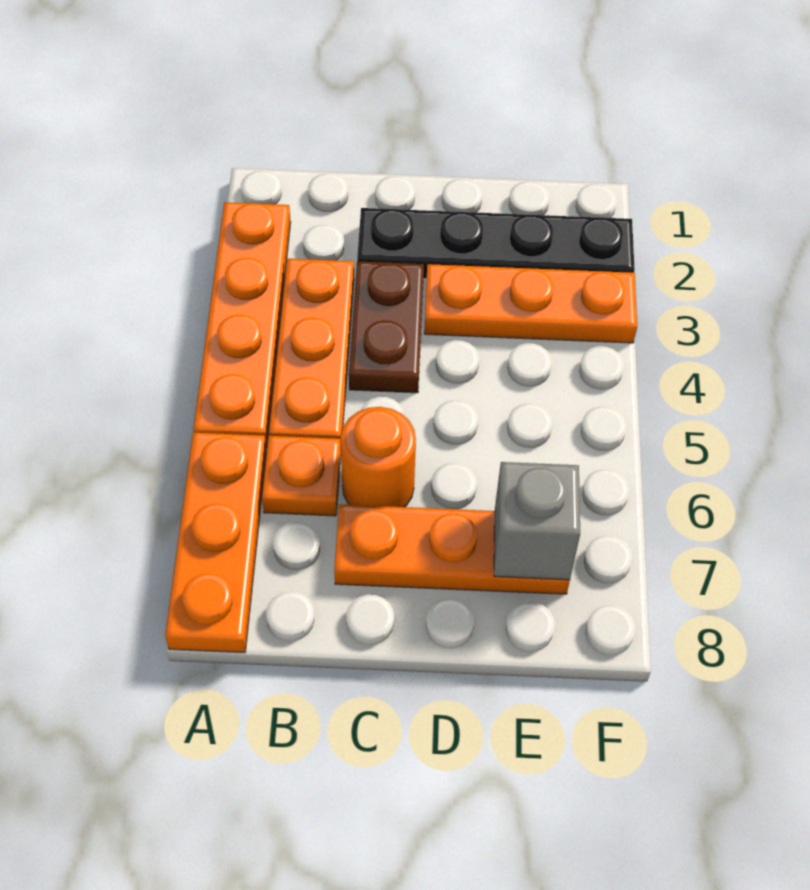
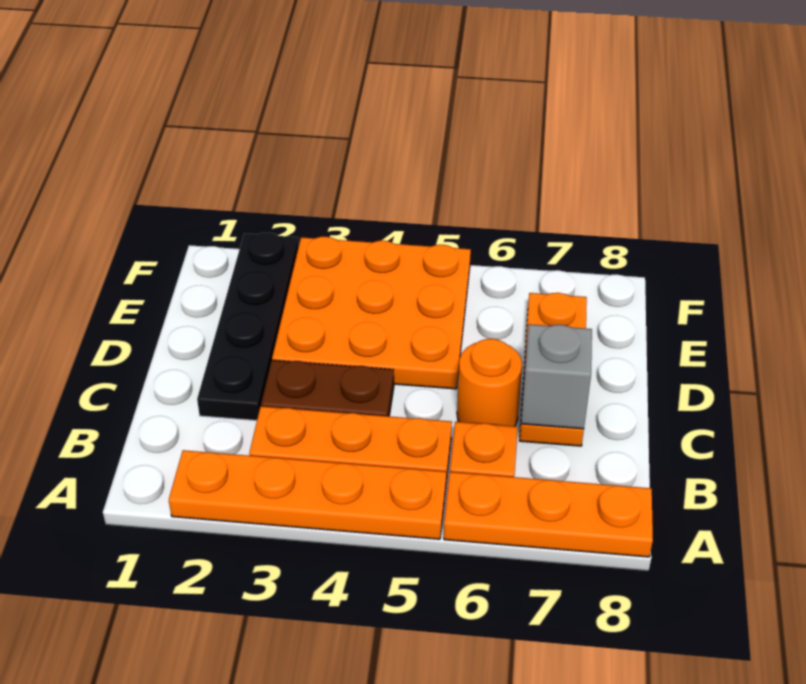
orange 1x3 plate [424,264,637,343] -> orange 3x3 plate [272,237,471,389]
grey 1x1 brick [494,462,580,580] -> grey 1x1 brick moved to [521,324,592,429]

